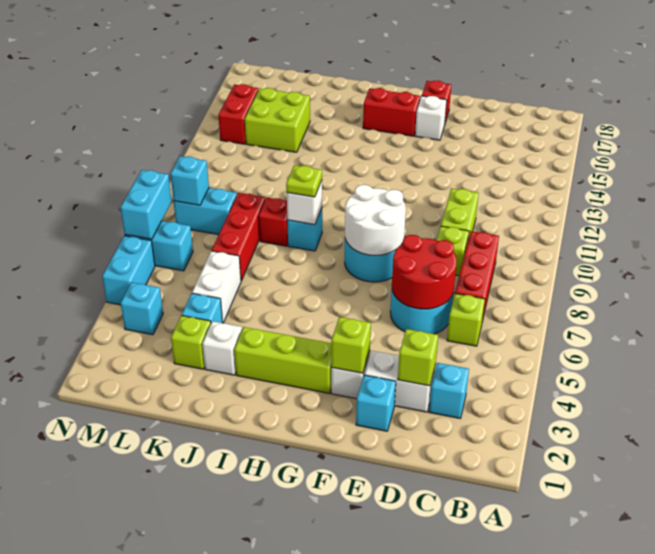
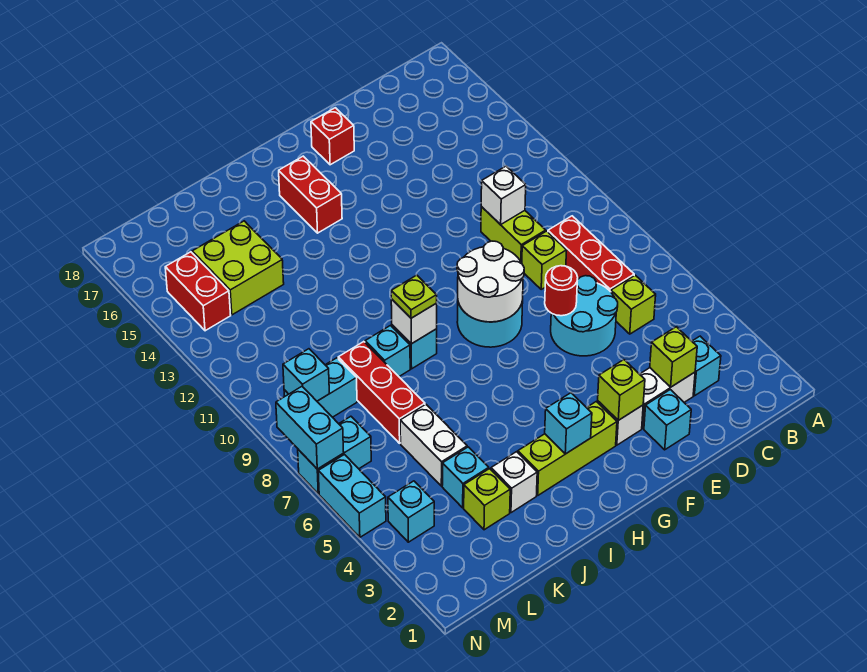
red 2x2 round brick [392,235,457,309] -> red 1x1 round brick [545,266,578,316]
white 1x1 brick [415,96,447,140] -> white 1x1 brick moved to [481,166,526,225]
red 1x2 brick [363,88,420,136] -> red 1x2 brick turned to [279,156,342,233]
none -> cyan 1x1 brick [545,393,592,454]
red 1x1 brick [259,198,288,246] -> cyan 1x1 brick [365,326,410,376]

